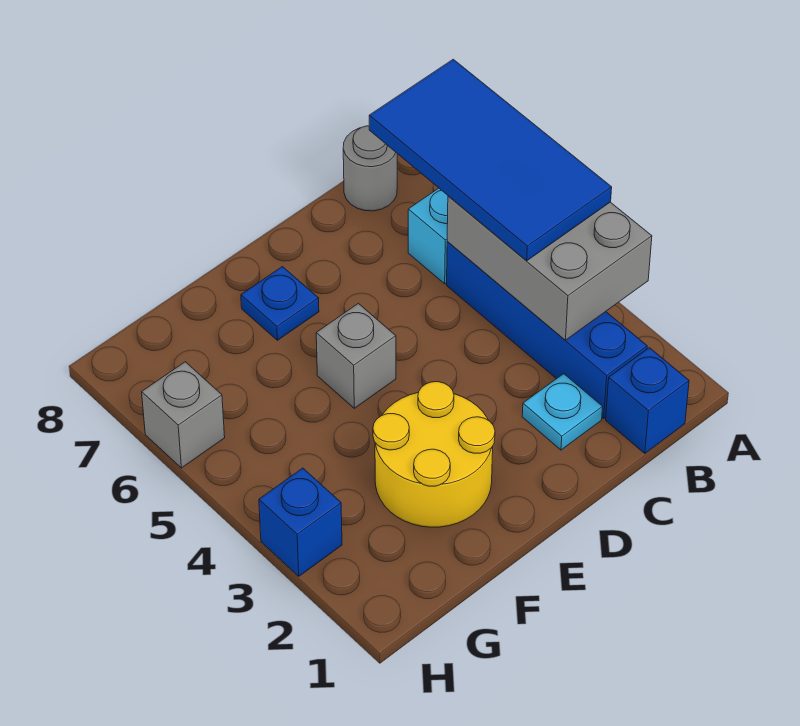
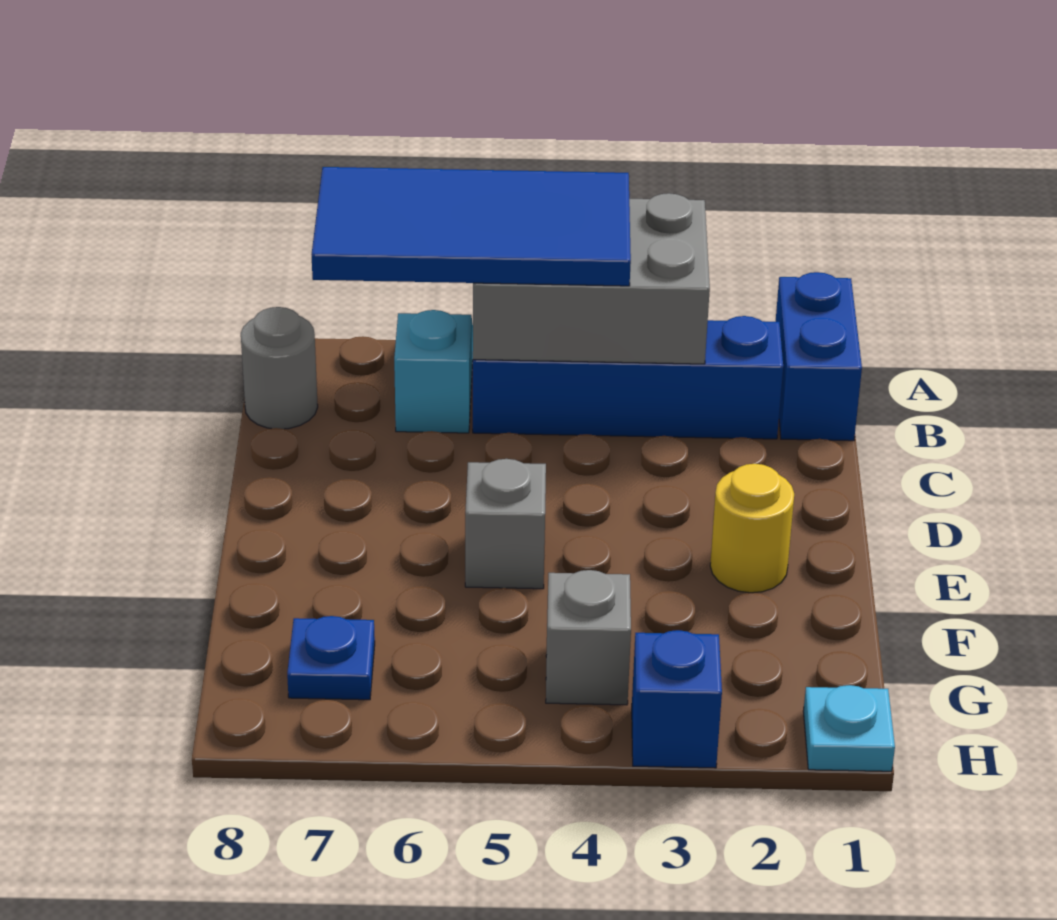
blue 1x1 brick [606,348,689,453] -> blue 1x2 brick [776,272,862,441]
cyan 1x1 plate [522,374,603,450] -> cyan 1x1 plate moved to [803,685,895,771]
yellow 2x2 round brick [373,382,495,527] -> yellow 1x1 round brick [710,464,794,593]
blue 1x1 plate [241,267,319,340] -> blue 1x1 plate moved to [287,616,375,700]
grey 1x1 brick [142,362,225,468] -> grey 1x1 brick moved to [546,570,631,705]

